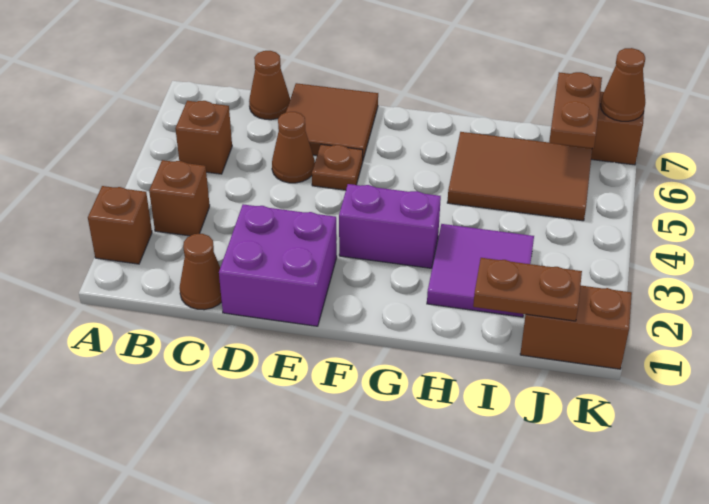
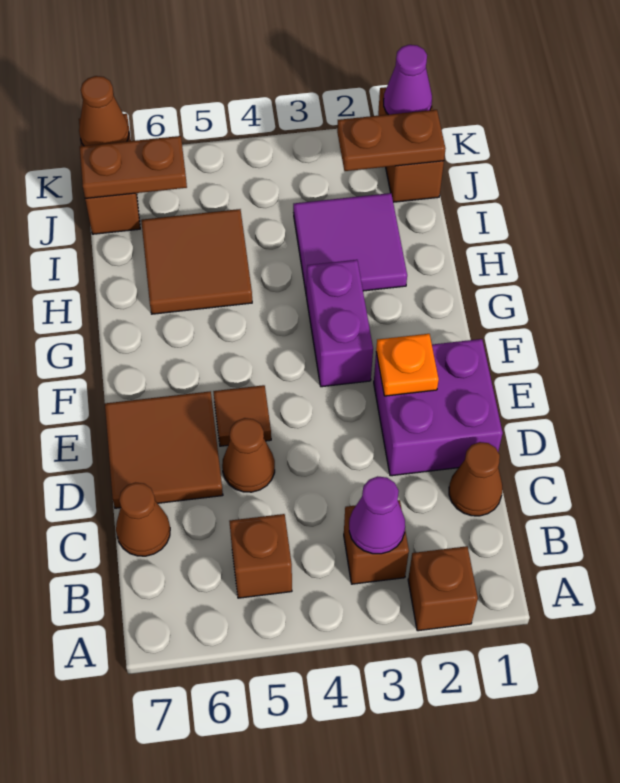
none -> purple 1x1 cone [349,476,405,554]
none -> orange 1x1 plate [376,334,439,396]
brown 1x1 plate [312,144,363,190] -> brown 1x1 tile [213,385,271,446]
brown 2x3 tile [447,132,592,221] -> brown 2x2 tile [141,209,252,314]
brown 1x2 plate [473,258,582,321] -> brown 1x2 plate turned to [337,110,446,171]
none -> purple 1x1 cone [384,45,432,115]

